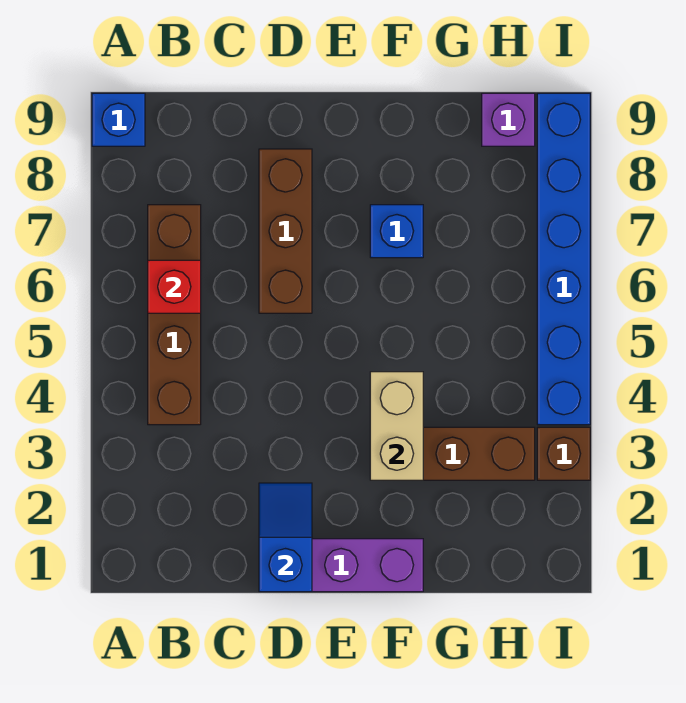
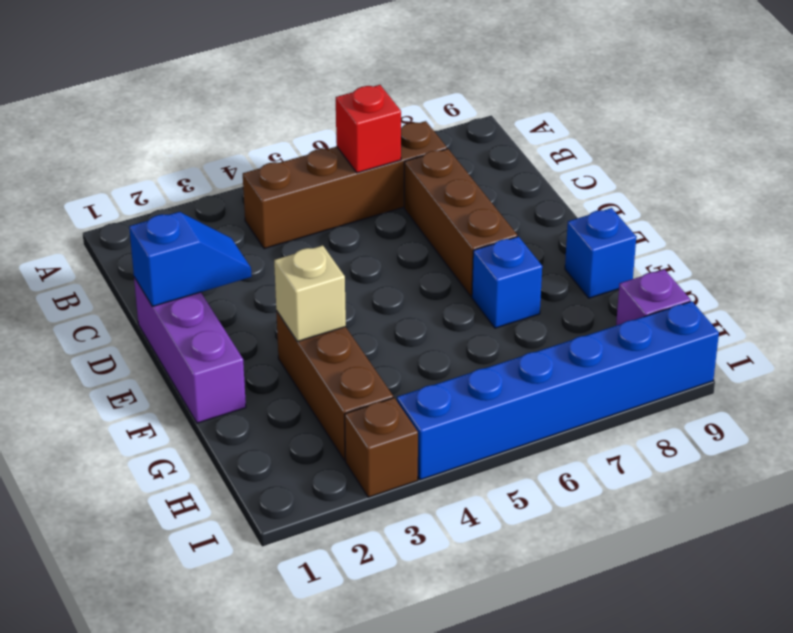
blue 1x1 brick [92,93,145,146] -> blue 1x1 brick moved to [565,208,636,298]
brown 1x3 brick [259,149,312,313] -> brown 1x3 brick turned to [404,149,517,297]
tan 1x2 brick [370,372,423,480] -> tan 1x1 brick [274,245,346,342]

